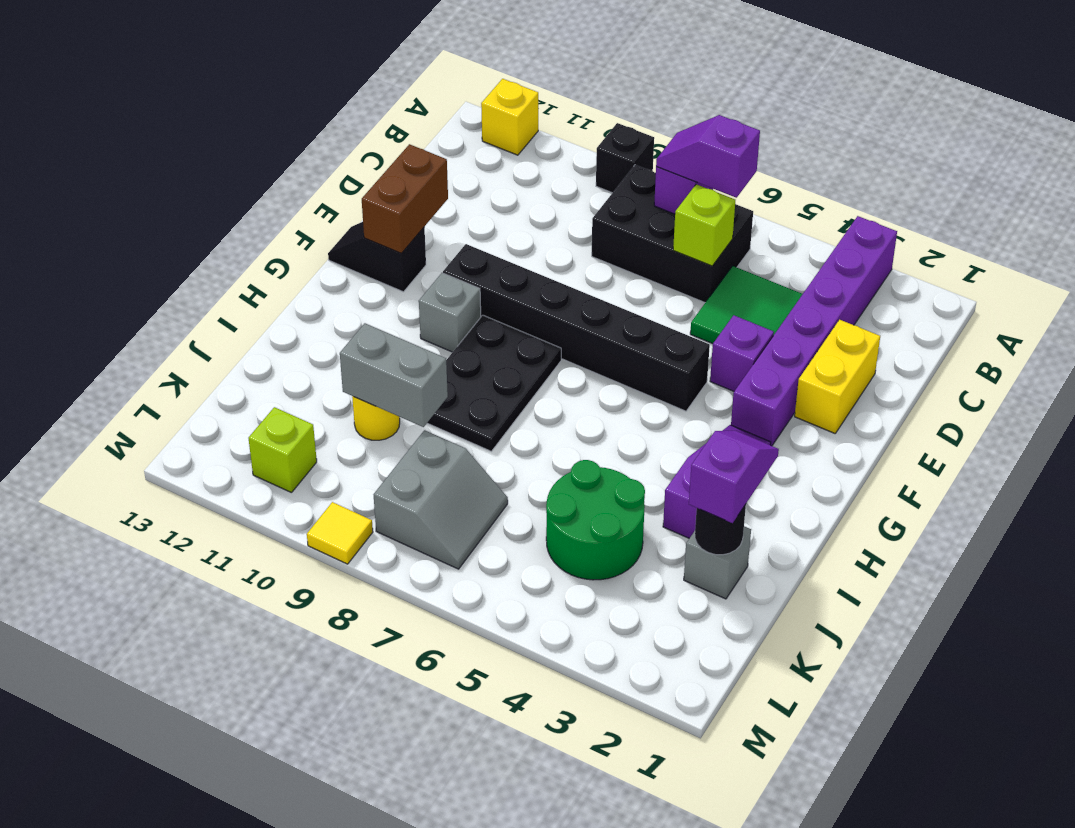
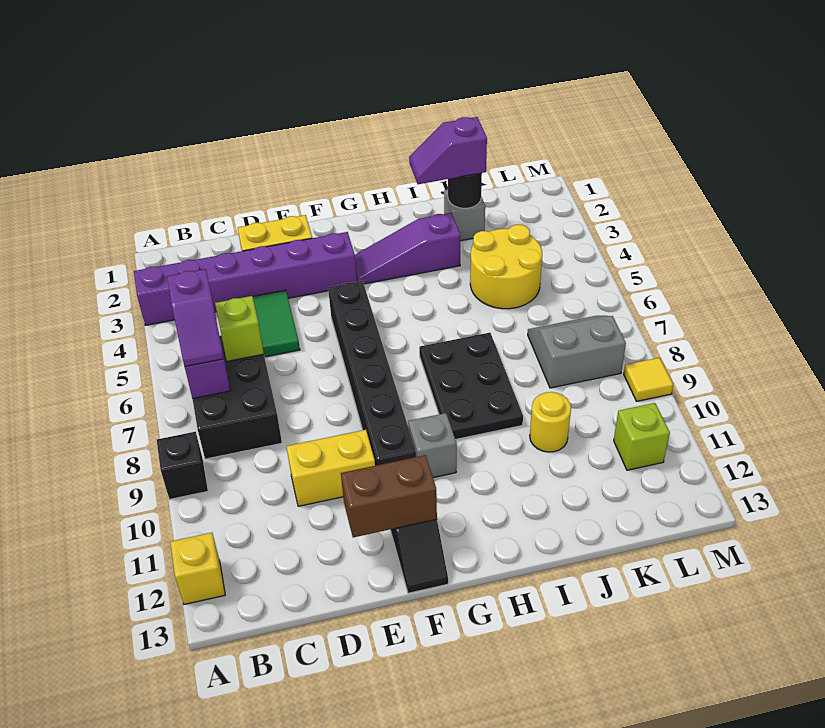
none -> yellow 1x2 brick [286,430,375,506]
purple 1x1 brick [710,315,774,391] -> none
black 2x3 plate [427,315,561,451] -> black 2x3 plate turned to [419,333,523,439]
green 2x2 round brick [546,460,645,580] -> yellow 2x2 round brick [470,225,542,309]
grey 1x2 brick [340,323,448,427] -> none

